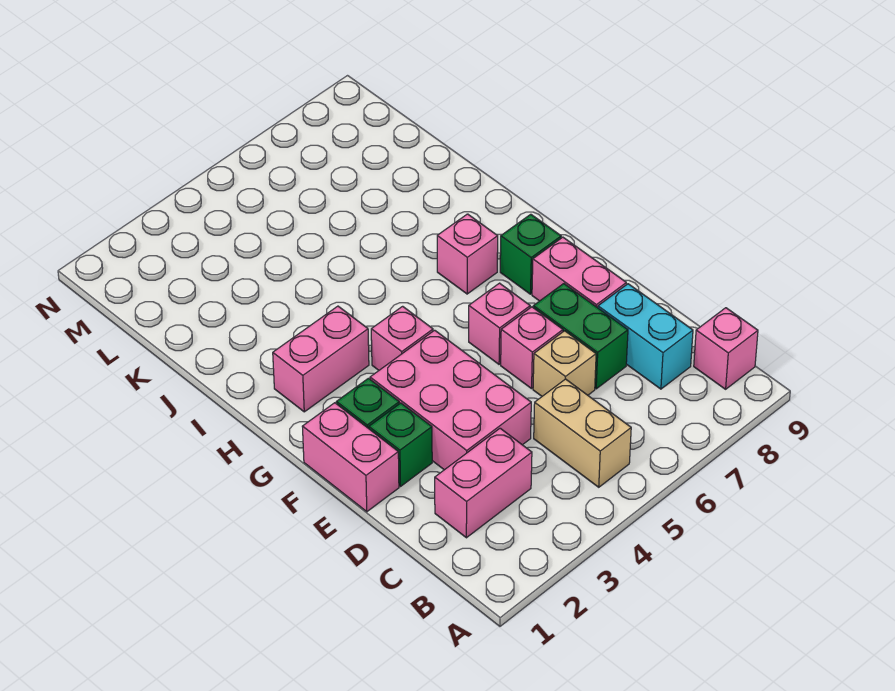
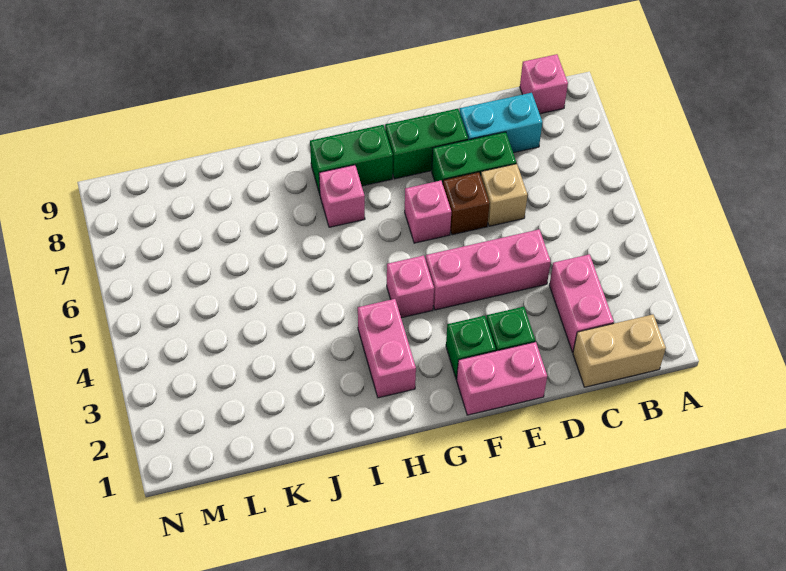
tan 1x2 brick [534,379,631,487] -> tan 1x2 brick moved to [573,315,666,387]
pink 2x3 brick [370,330,531,470] -> pink 1x3 brick [426,229,551,310]
pink 1x1 brick [501,307,563,389] -> brown 1x1 brick [443,172,490,235]
pink 1x2 brick [532,237,626,308] -> green 1x2 brick [385,109,468,179]
green 1x1 brick [500,214,561,294] -> green 1x2 brick [310,125,393,194]

